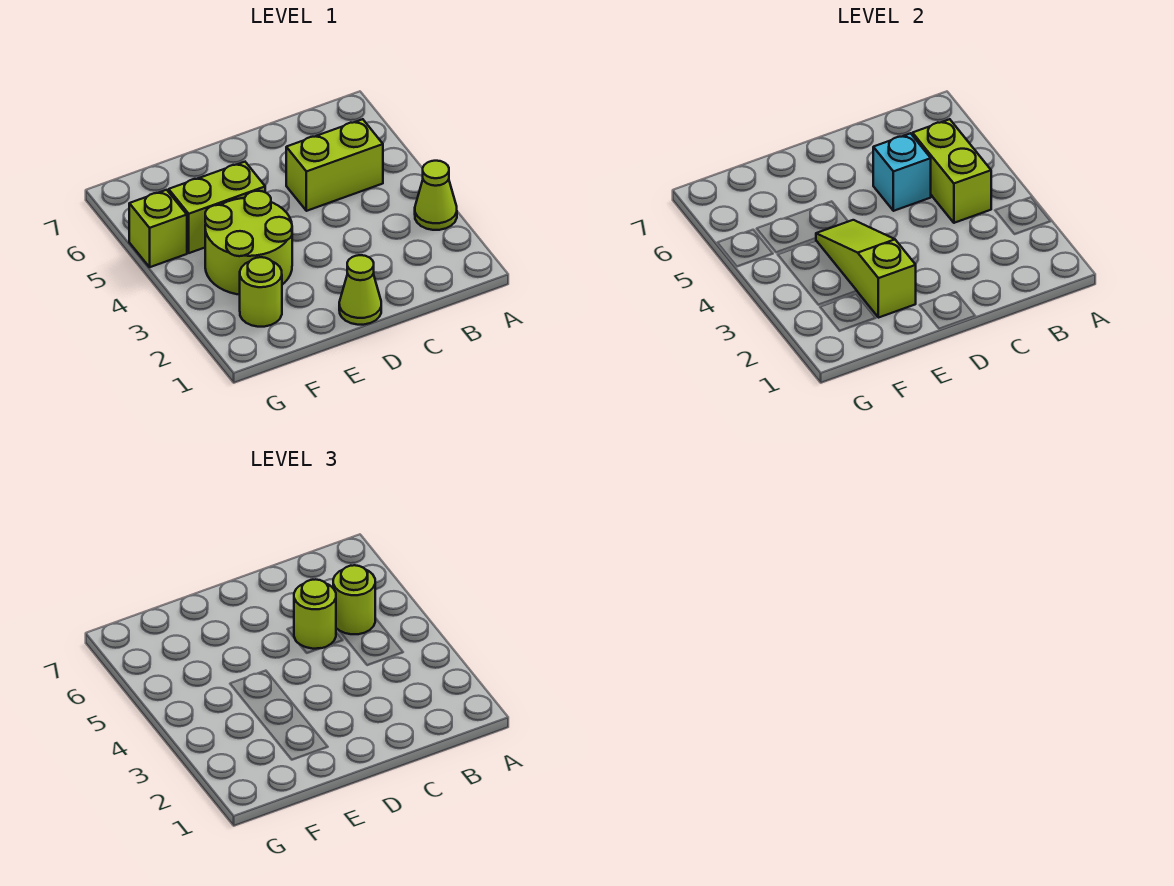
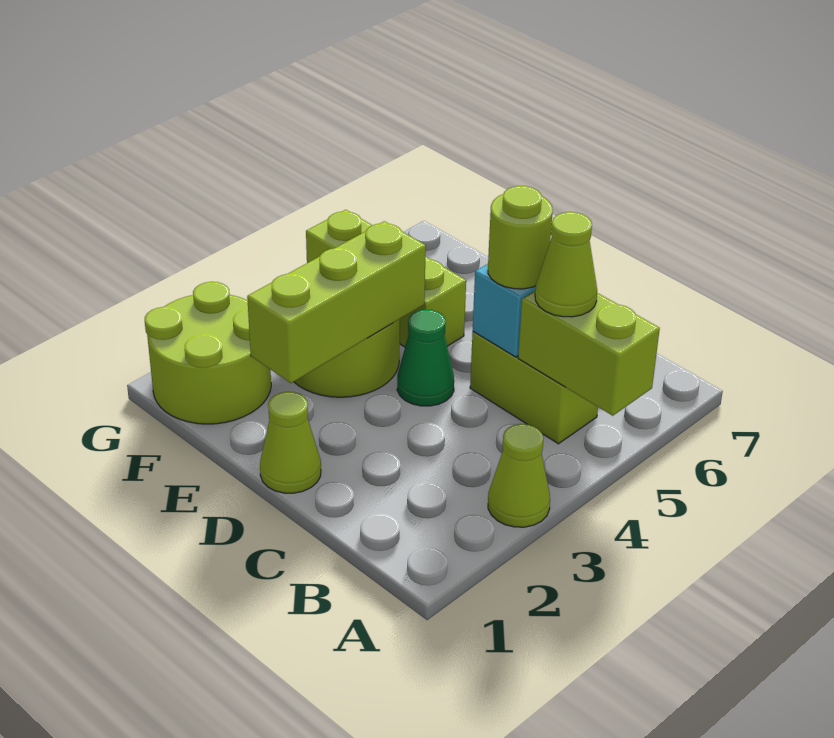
lime 1x2 brick [913,119,991,223] -> lime 1x2 brick turned to [518,291,660,416]
lime 1x1 round brick [333,565,375,634] -> lime 1x1 cone [535,212,597,317]
none -> green 1x1 cone [397,310,454,406]
lime 1x3 slope [816,220,916,318] -> lime 1x3 brick [247,221,426,383]
lime 1x1 round brick [240,257,282,327] -> lime 2x2 round brick [145,282,271,424]

